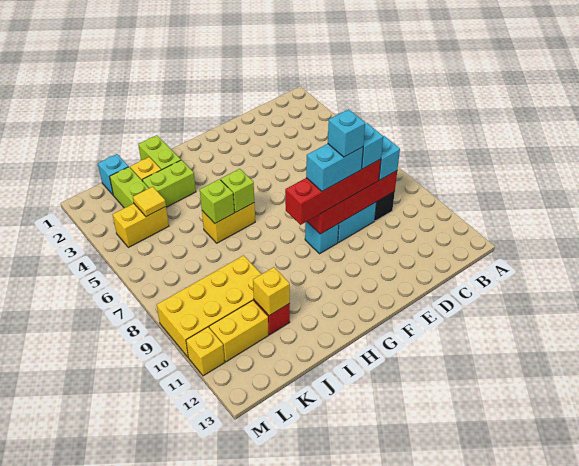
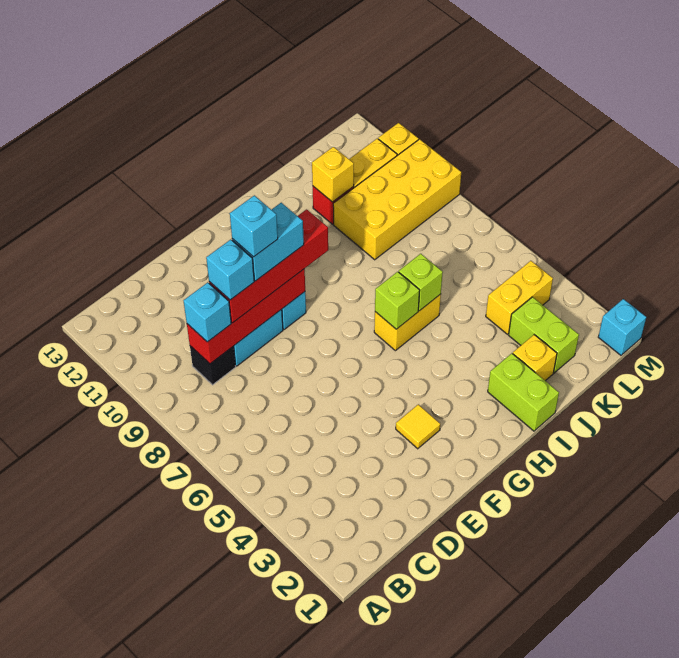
lime 1x2 brick [142,160,196,207] -> none
cyan 1x1 brick [98,154,129,195] -> cyan 1x1 brick moved to [598,299,646,355]
yellow 1x1 tile [133,187,166,217] -> yellow 1x1 tile moved to [396,404,440,449]

